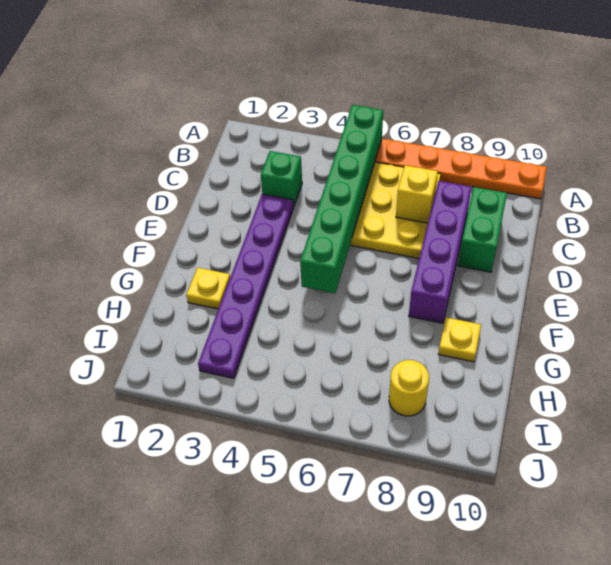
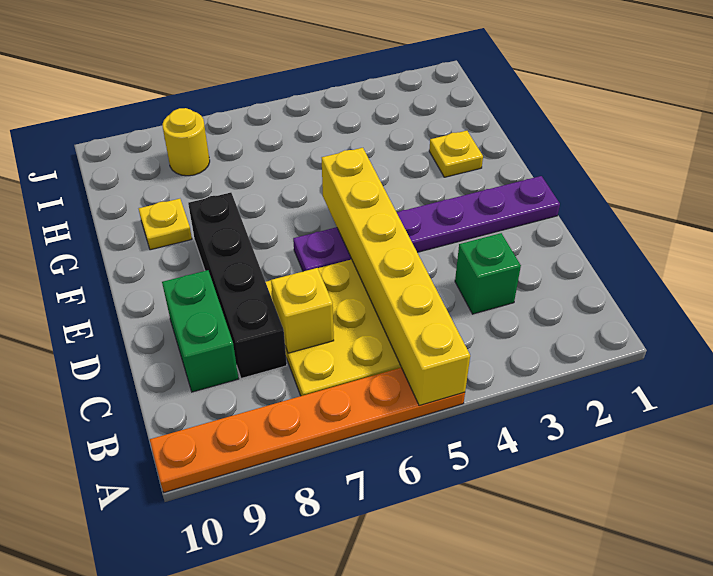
green 1x6 brick [300,105,383,293] -> yellow 1x6 brick [322,148,470,406]
purple 1x4 brick [409,181,472,323] -> black 1x4 brick [188,193,287,378]
purple 1x6 plate [198,194,294,378] -> purple 1x6 plate turned to [293,176,560,271]

